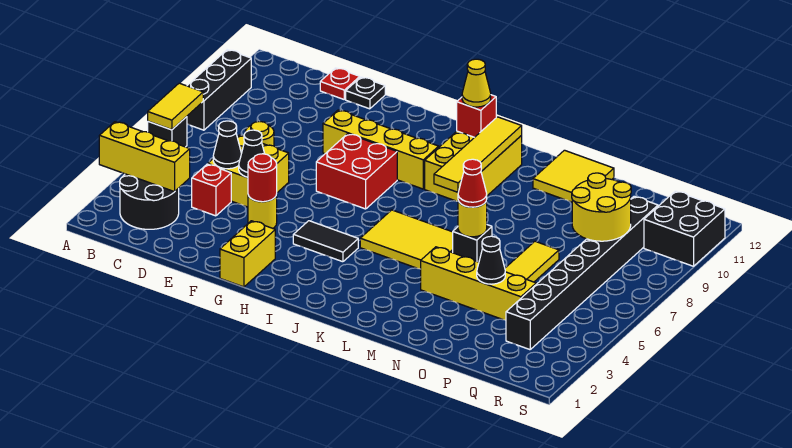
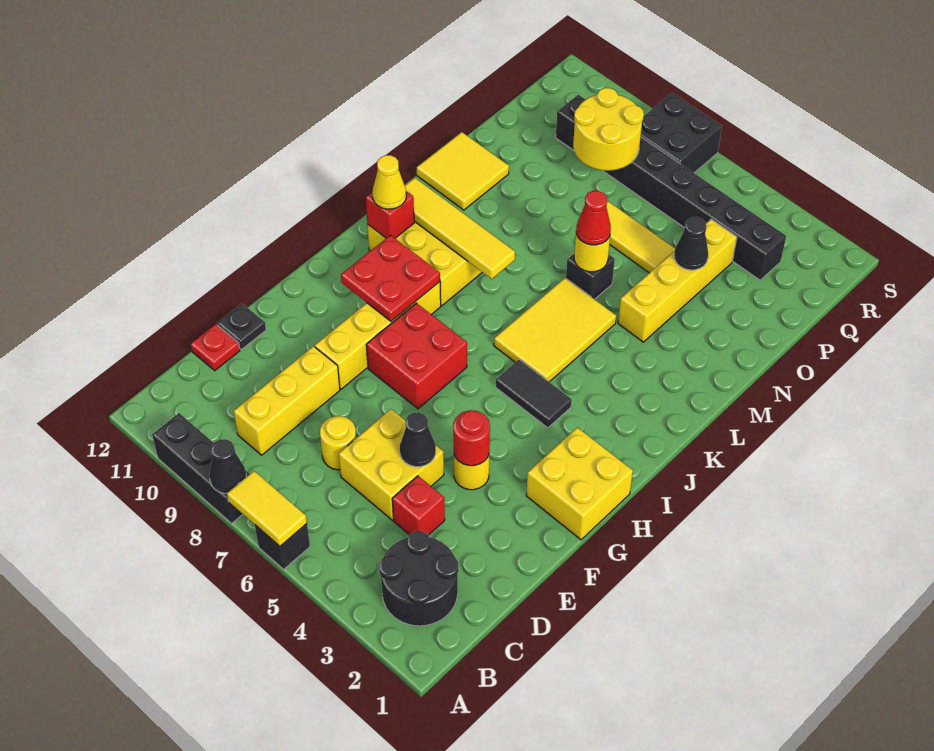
yellow 1x3 brick [99,122,190,192] -> yellow 1x3 brick moved to [234,346,340,455]
black 1x1 cone [213,121,241,169] -> black 1x1 cone moved to [209,439,246,493]
yellow 1x2 brick [220,221,275,287] -> yellow 2x2 brick [526,427,633,540]
black 1x2 tile [293,221,358,262] -> black 1x2 tile turned to [496,359,572,428]
none -> red 2x2 plate [341,235,440,321]
black 2x2 brick [644,191,725,266] -> black 2x2 brick moved to [641,93,722,173]

